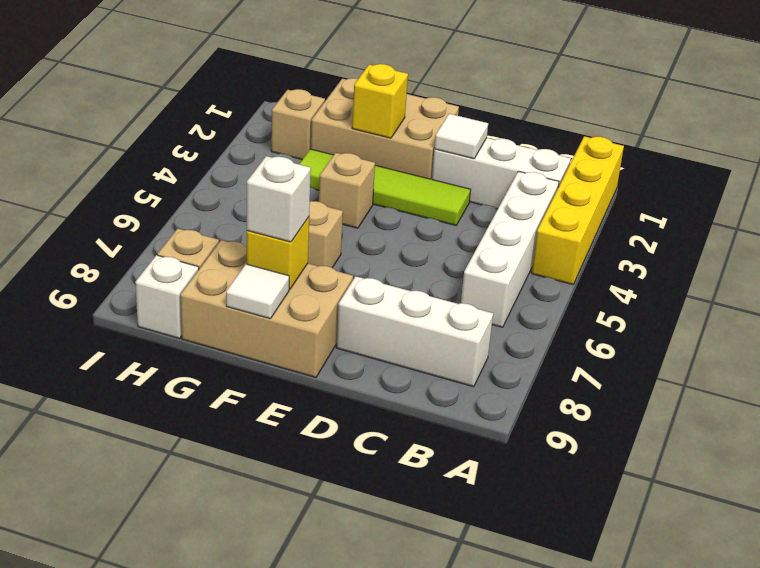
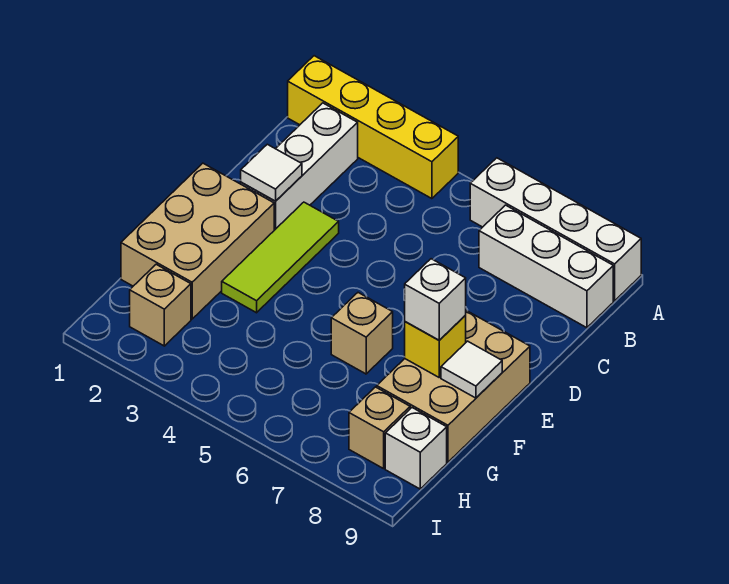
white 1x4 brick [461,171,559,327] -> white 1x4 brick moved to [470,158,641,301]
white 1x3 brick [337,276,493,387] -> white 1x3 brick turned to [479,205,613,328]
lime 1x4 tile [299,149,471,225] -> lime 1x3 tile [222,202,339,313]
yellow 1x1 brick [352,64,408,138] -> none
tan 1x1 brick [319,153,375,228] -> none

